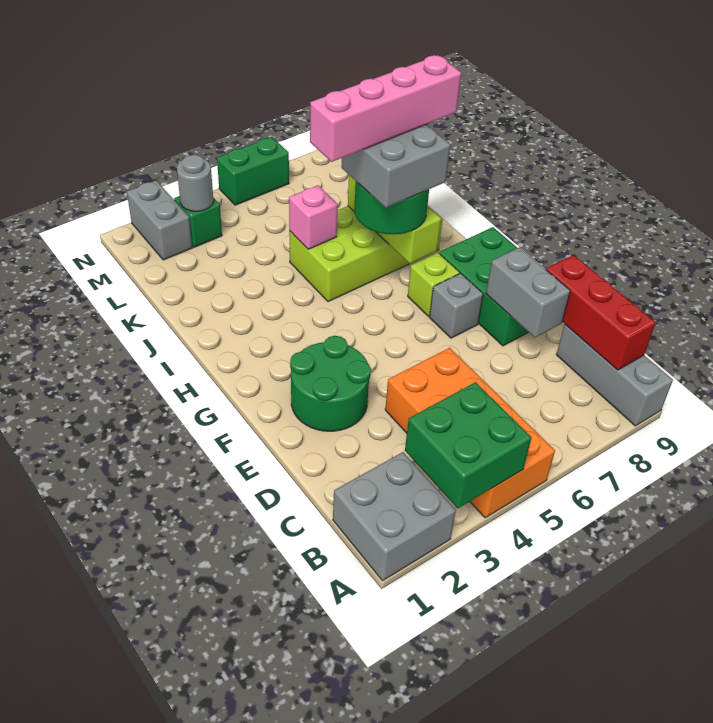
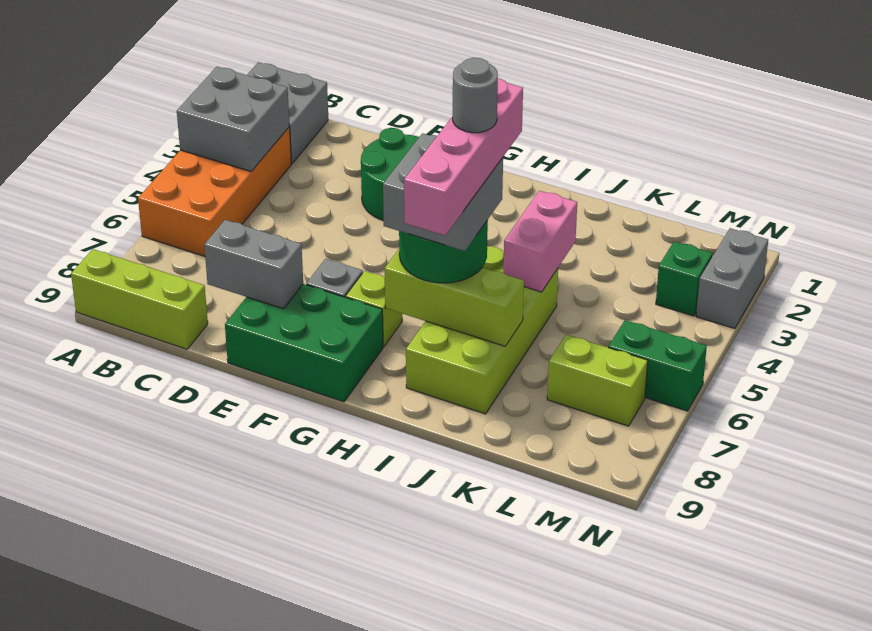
green 2x2 brick [405,382,532,508] -> grey 2x2 brick [177,67,290,172]
orange 2x4 brick [385,348,555,518] -> orange 2x4 brick turned to [138,127,291,256]
grey 1x3 brick [556,324,673,426] -> lime 1x3 brick [71,249,208,349]
red 1x3 brick [546,255,656,370] -> none
pink 1x1 brick [289,185,338,249] -> pink 1x2 brick [503,191,577,292]
none -> lime 1x2 brick [547,335,648,426]
grey 1x2 brick [127,181,192,260] -> grey 1x2 brick turned to [696,228,768,329]
grey 1x1 round brick [177,155,214,211] -> grey 1x1 round brick moved to [453,58,498,133]
green 1x2 brick [217,137,289,205] -> green 1x2 brick turned to [608,320,707,411]

